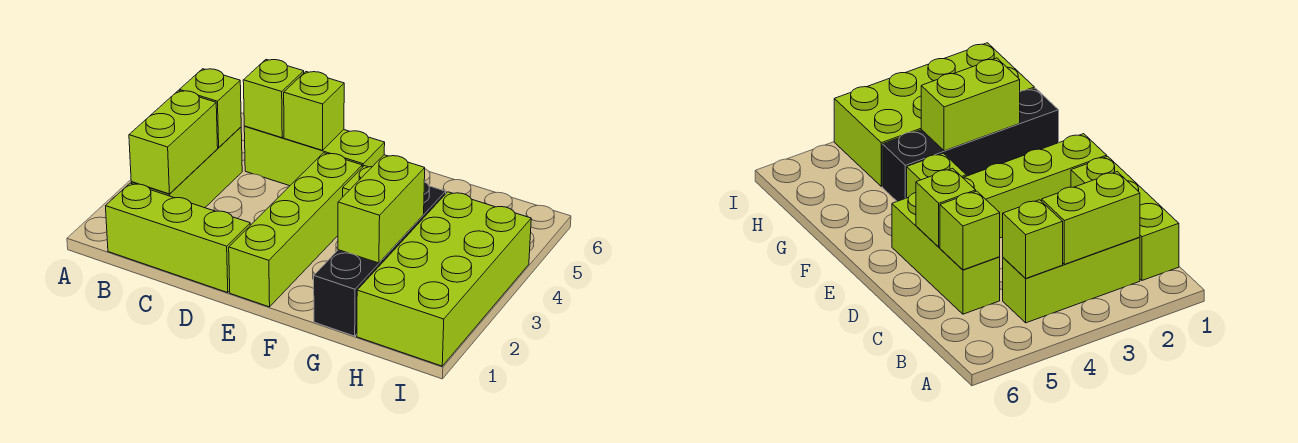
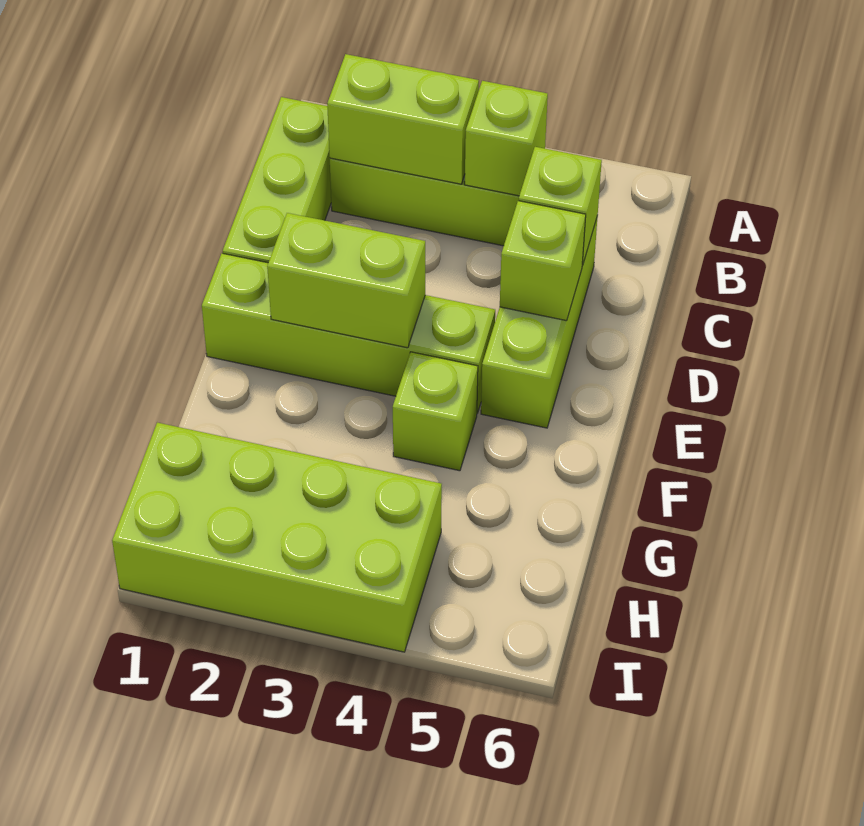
black 1x4 brick [314,182,446,336] -> none
lime 1x2 brick [338,155,425,263] -> lime 1x2 brick moved to [267,213,425,348]

